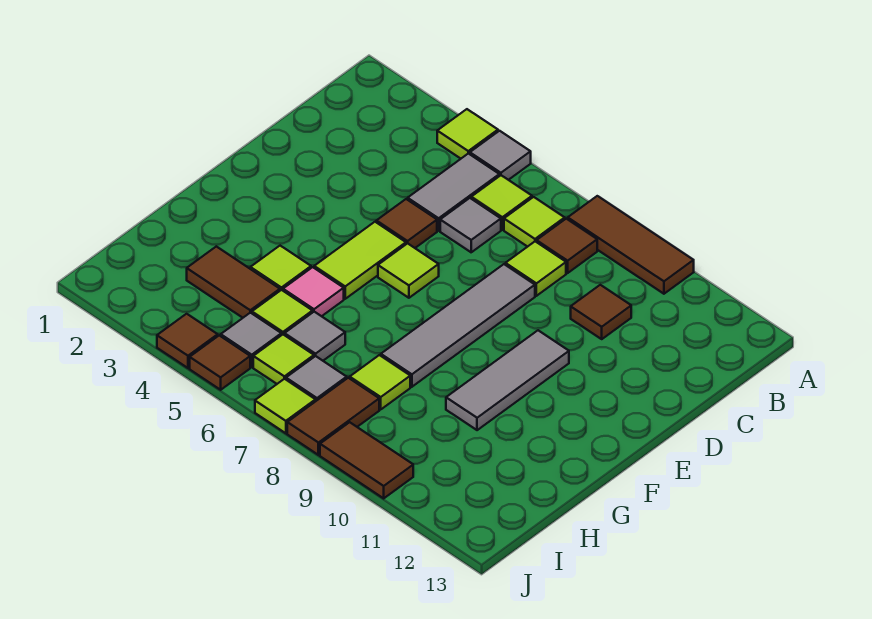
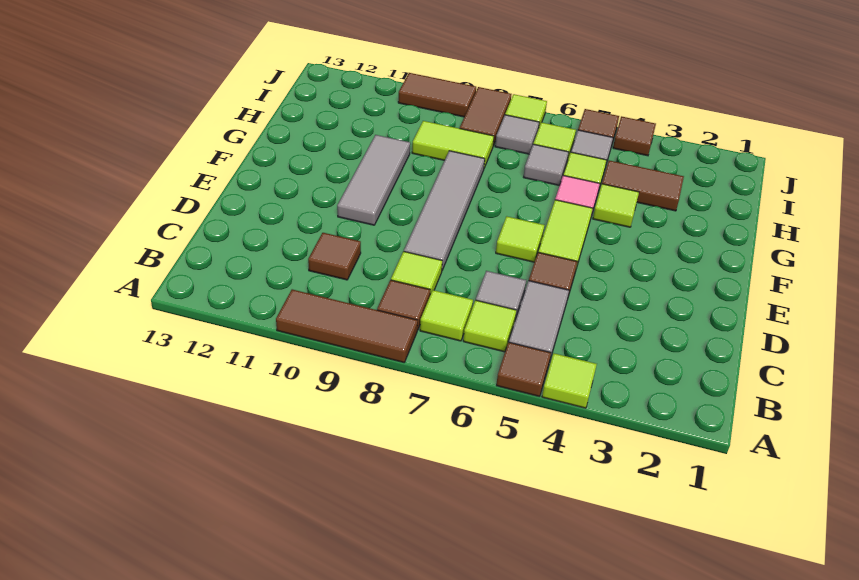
grey 1x1 tile [470,131,531,180] -> brown 1x1 tile [496,342,551,397]
lime 1x1 tile [350,355,410,409] -> lime 1x2 tile [412,121,494,168]

